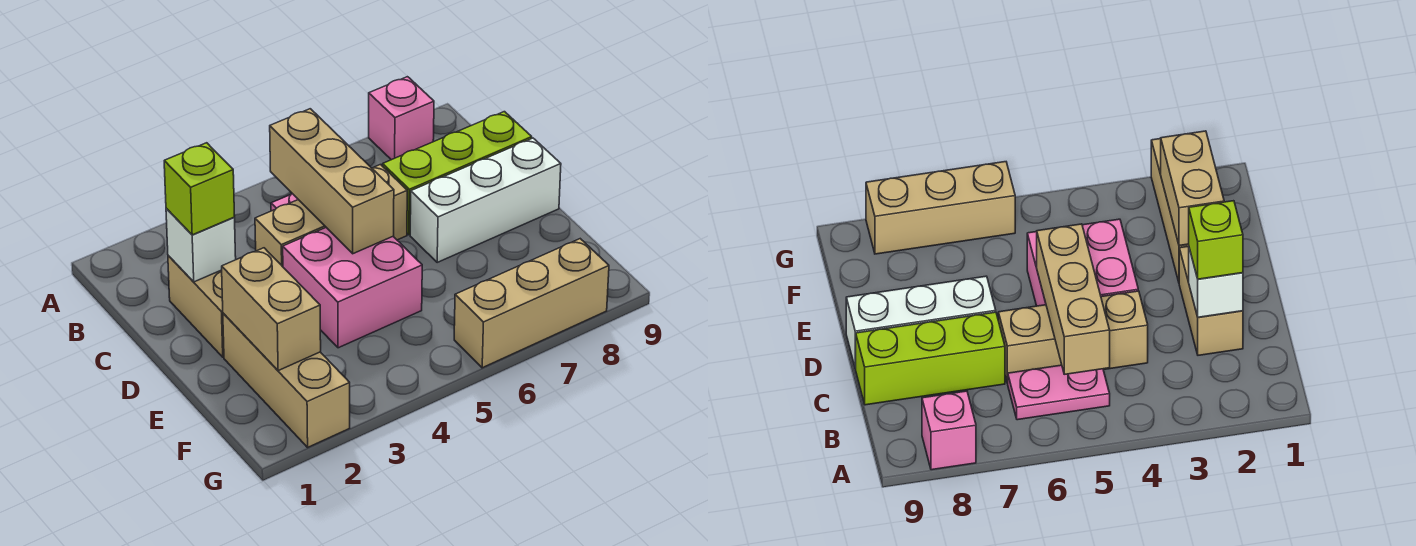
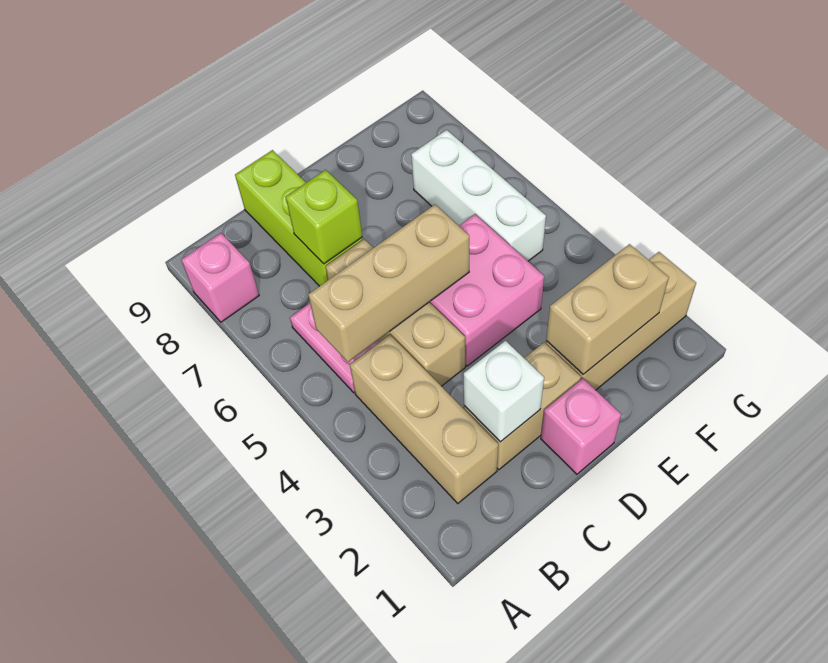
lime 1x1 brick [164,143,235,235] -> lime 1x1 brick moved to [286,170,362,264]
none -> pink 1x1 brick [541,379,621,474]
white 1x3 brick [410,138,561,262] -> white 1x3 brick moved to [411,130,546,261]
tan 1x3 brick [454,239,609,368] -> tan 1x3 brick moved to [350,335,498,503]

